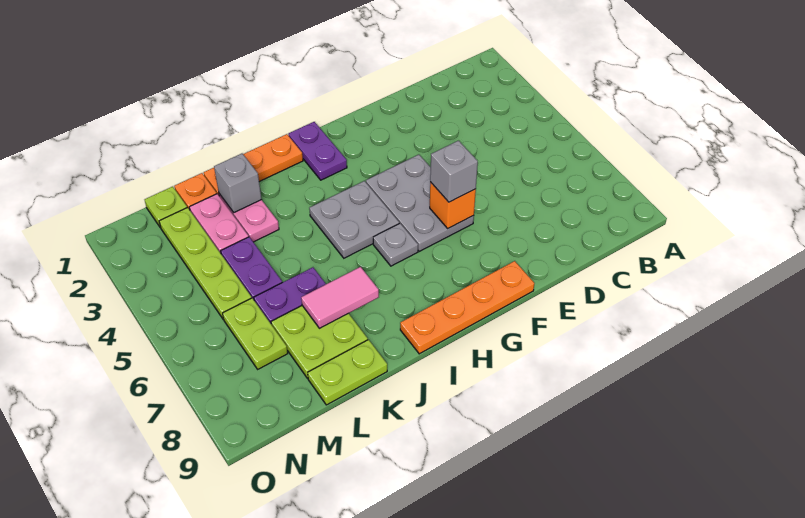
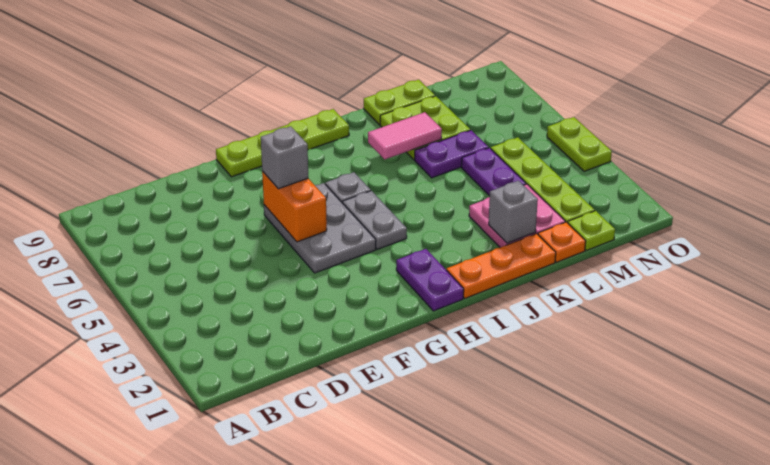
orange 1x1 brick [430,182,476,228] -> orange 1x2 brick [262,171,327,242]
orange 1x4 plate [400,261,534,354] -> lime 1x4 plate [216,109,349,177]
grey 2x2 plate [309,181,399,258] -> grey 1x2 plate [343,191,407,249]
lime 1x2 plate [223,298,288,369] -> lime 1x2 plate moved to [547,117,612,171]

